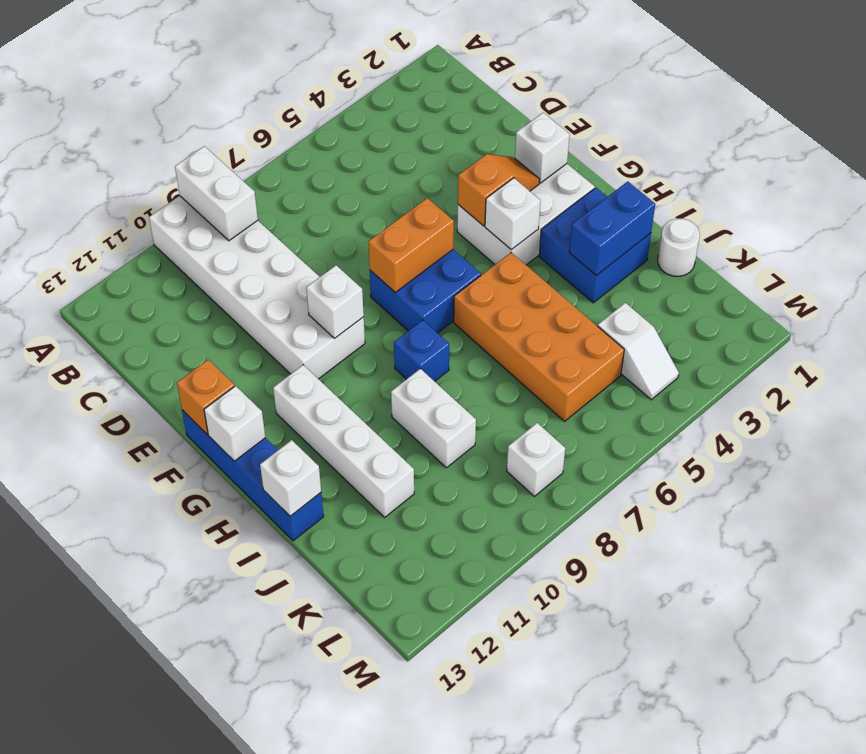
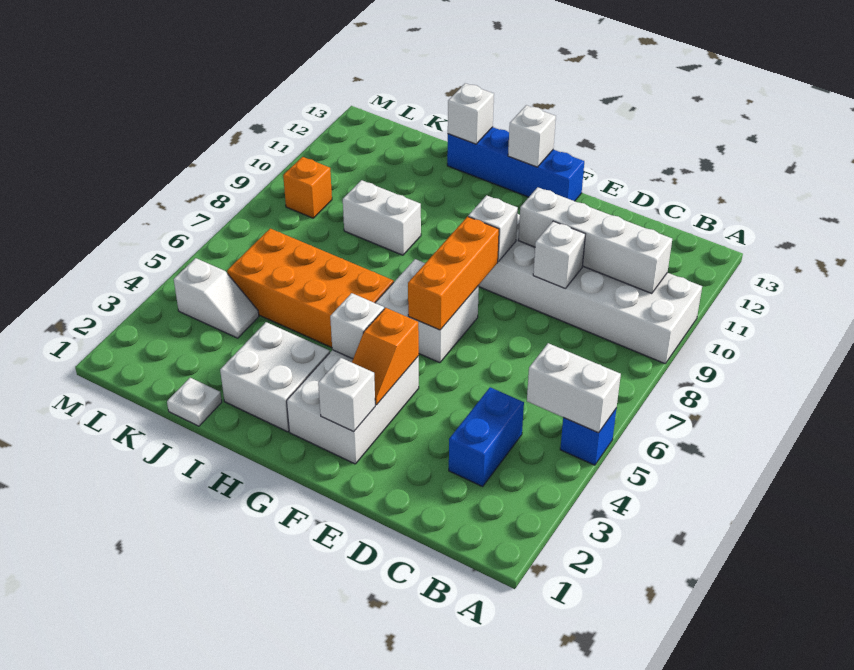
white 1x2 brick [175,146,258,241] -> white 1x2 brick moved to [527,343,621,433]
blue 2x2 brick [370,250,481,333] -> white 2x2 brick [376,259,479,363]
orange 1x2 brick [368,198,454,292] -> orange 1x3 brick [408,217,499,330]
orange 1x1 brick [177,360,235,434] -> orange 1x1 brick moved to [283,157,332,218]
white 1x4 brick [273,365,414,517] -> white 1x4 brick moved to [518,187,672,294]
blue 2x2 brick [539,188,651,303] -> white 2x2 brick [220,322,330,432]
blue 1x1 brick [394,320,449,381] -> blue 1x1 brick moved to [560,409,616,465]
blue 1x2 brick [569,181,655,276] -> blue 1x2 brick moved to [449,387,524,487]
white 1x1 round brick [658,219,700,276] -> white 1x1 plate [167,378,222,426]
white 1x2 slope [598,303,679,400] -> white 1x2 slope turned to [174,258,259,338]
white 1x1 brick [507,423,565,496] -> white 1x1 brick moved to [533,221,585,289]

